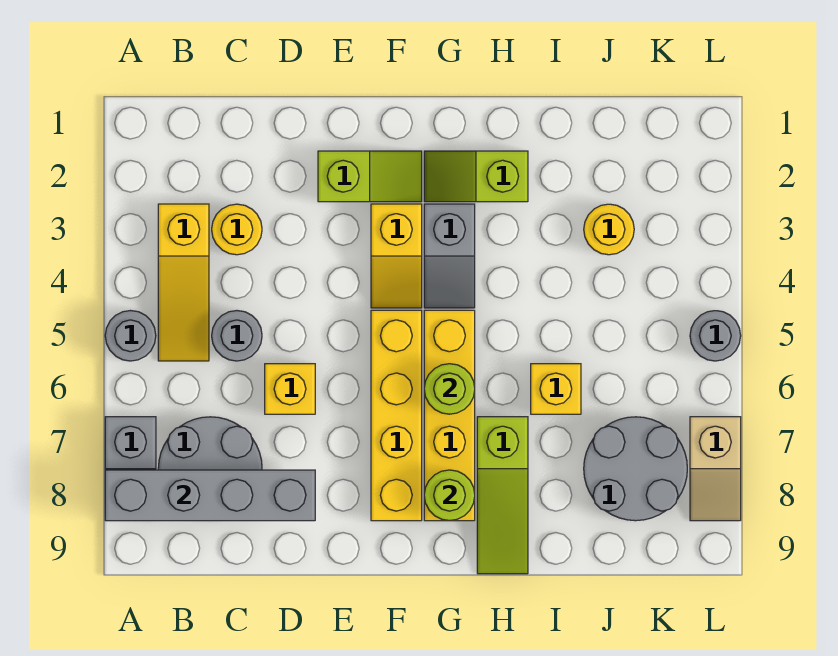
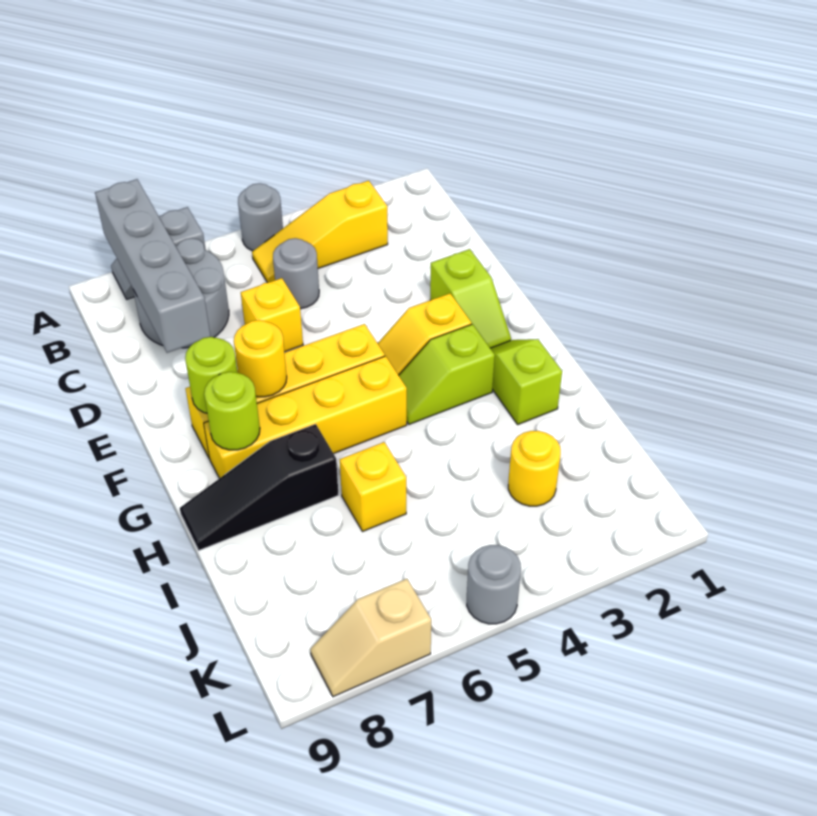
yellow 1x1 round brick [212,204,262,255] -> yellow 1x1 round brick moved to [234,320,287,397]
grey 1x2 slope [424,204,475,308] -> lime 1x2 slope [399,324,495,424]
lime 1x1 round brick [424,364,475,414] -> lime 1x1 round brick moved to [185,337,238,413]
lime 1x3 slope [477,417,528,574] -> black 1x3 slope [180,424,339,550]
grey 2x2 round brick [584,417,687,521] -> none

